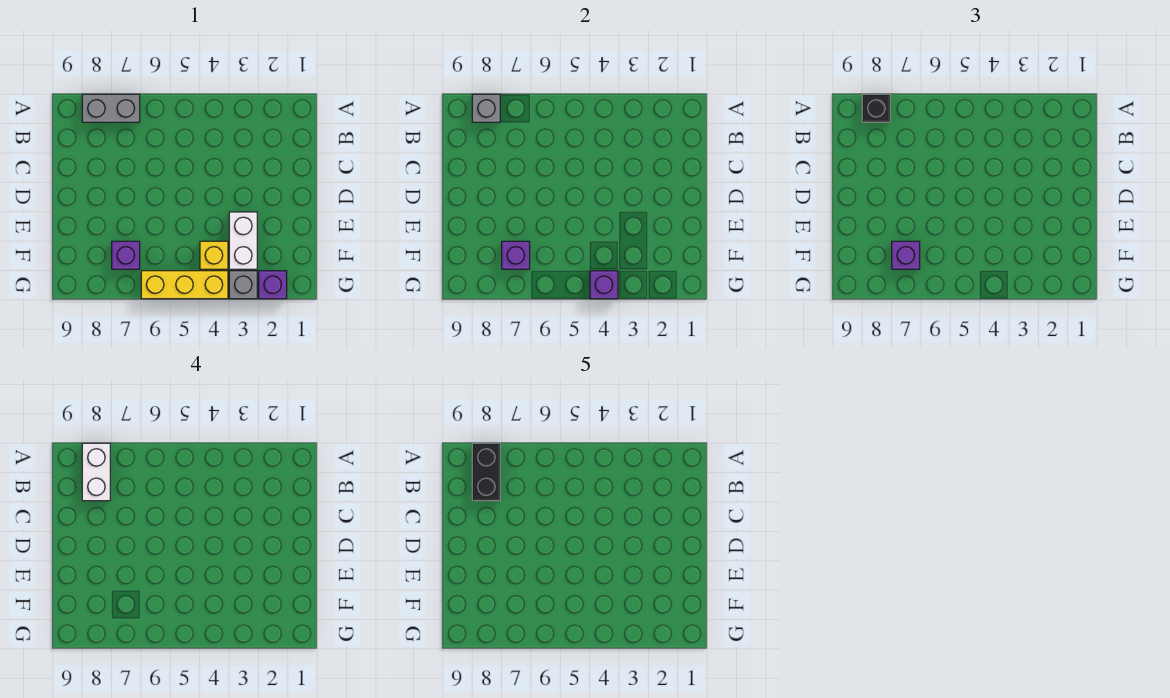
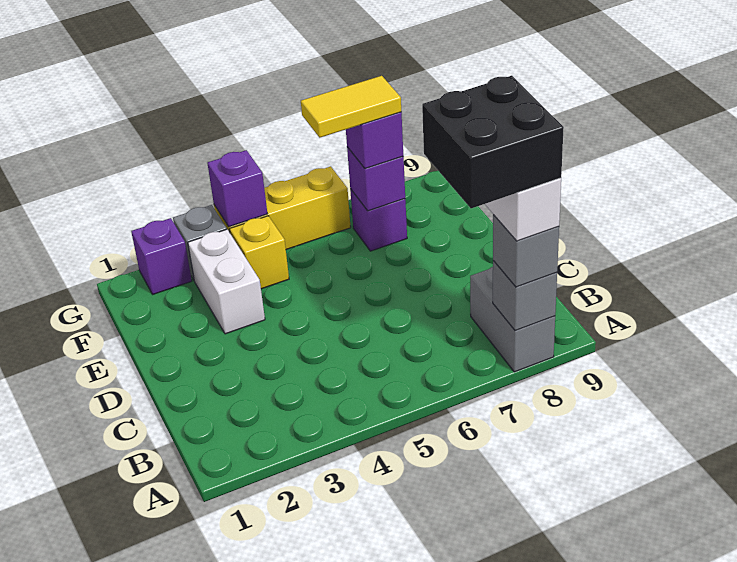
grey 1x2 brick [82,94,140,122] -> grey 1x2 brick turned to [470,267,555,372]
black 1x1 brick [862,94,890,122] -> grey 1x1 brick [493,215,559,287]
black 1x2 brick [472,443,500,501] -> black 2x2 brick [422,76,564,208]
none -> yellow 1x2 tile [301,76,401,138]

